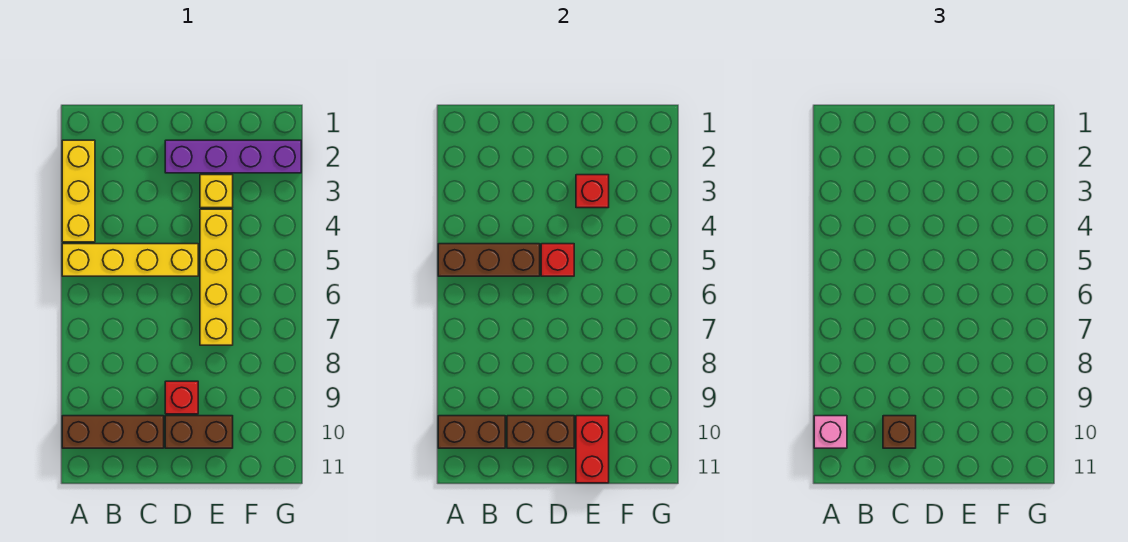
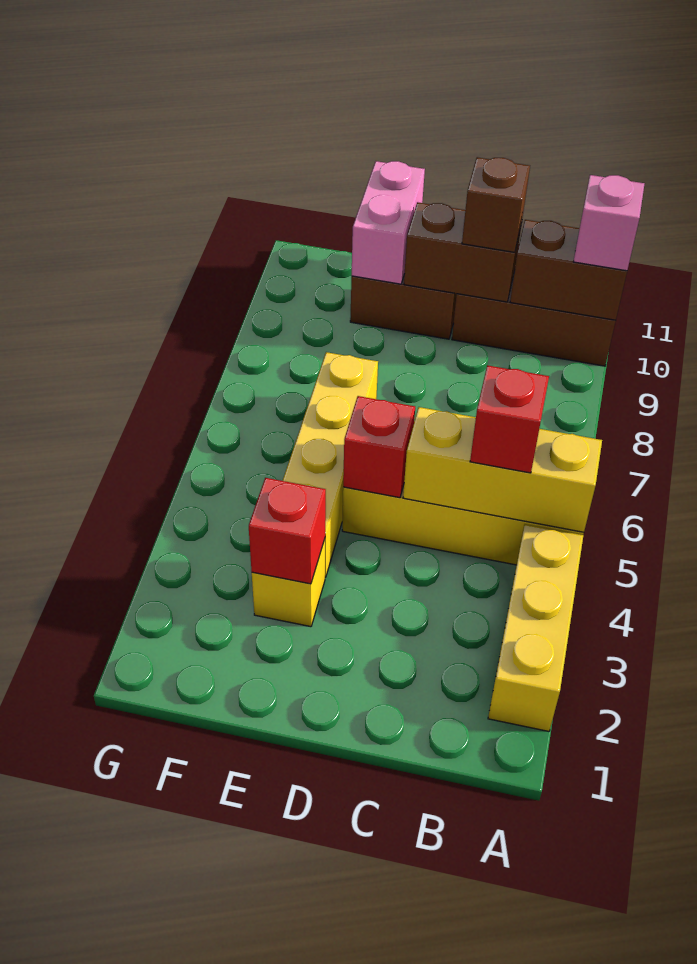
brown 1x3 brick [438,244,540,276] -> yellow 1x3 brick [403,407,602,532]
purple 1x4 brick [165,140,301,173] -> none
red 1x1 brick [165,381,198,414] -> red 1x1 brick moved to [470,365,549,473]
red 1x2 brick [576,416,609,483] -> pink 1x2 brick [352,161,425,284]

